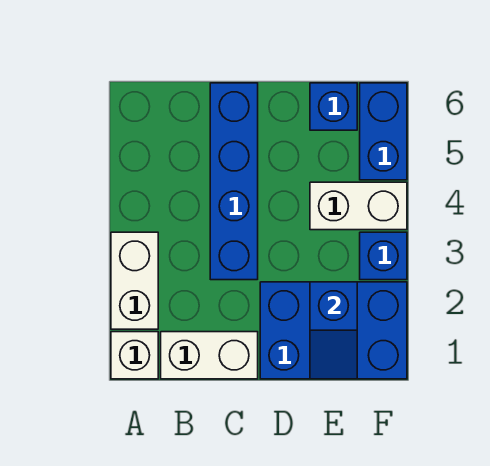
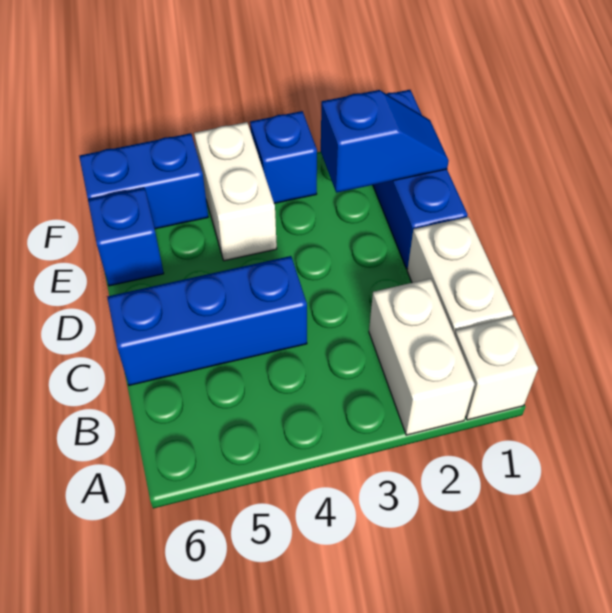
white 1x2 brick [111,232,158,329] -> white 1x2 brick turned to [369,279,475,435]
blue 1x4 brick [210,83,258,280] -> blue 1x3 brick [107,256,307,385]
blue 2x3 brick [260,282,407,379] -> blue 1x3 brick [373,90,468,269]

